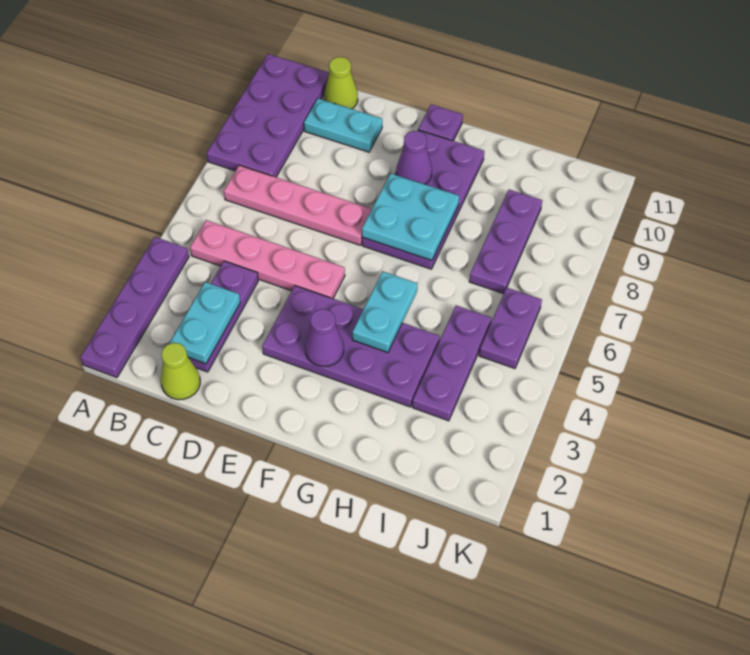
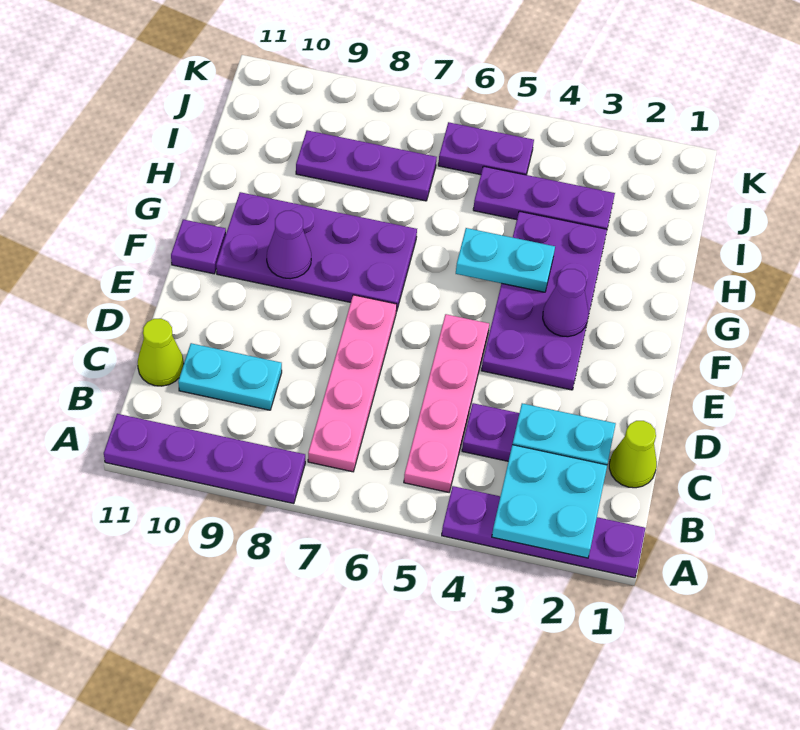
purple 2x4 plate [207,54,329,177] -> purple 1x4 plate [104,414,305,504]
cyan 1x2 plate [304,98,382,152] -> cyan 1x2 plate turned to [178,343,282,410]
cyan 2x2 plate [362,173,459,260] -> cyan 2x2 plate moved to [492,445,607,558]

